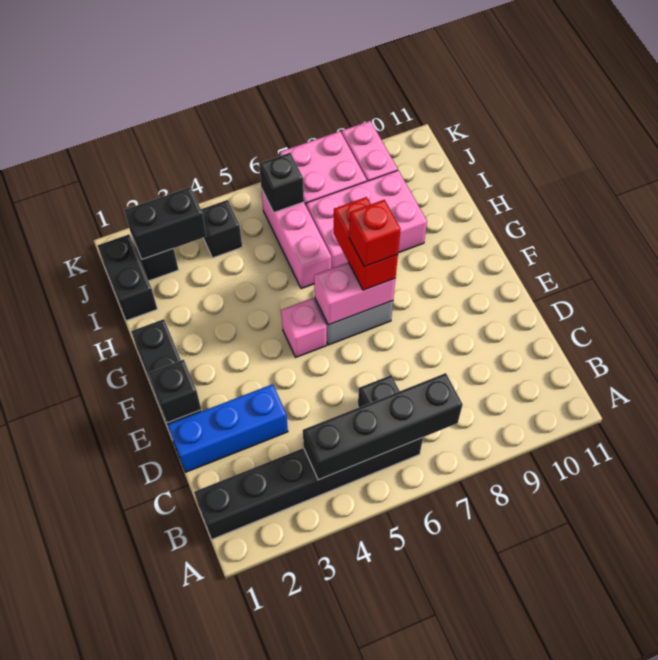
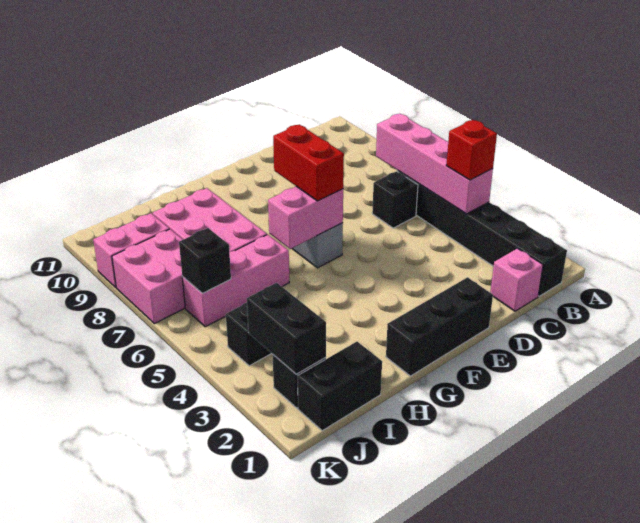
black 1x4 brick [303,373,463,480] -> pink 1x4 brick [376,114,493,214]
blue 1x3 brick [168,384,288,472] -> none
black 1x1 brick [149,360,201,423] -> none
pink 1x1 brick [281,298,327,357] -> pink 1x1 brick moved to [490,248,543,311]
pink 1x2 brick [314,262,395,325] -> pink 1x2 brick turned to [268,186,343,249]
red 1x2 brick [334,197,398,290] -> red 1x2 brick turned to [273,124,344,201]
red 1x1 brick [349,200,401,267] -> red 1x1 brick moved to [446,120,497,180]

